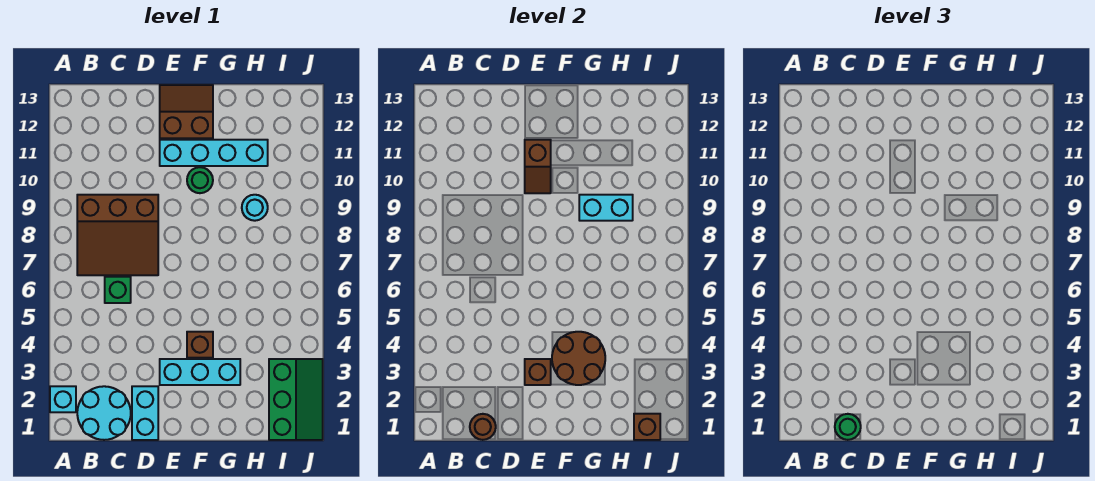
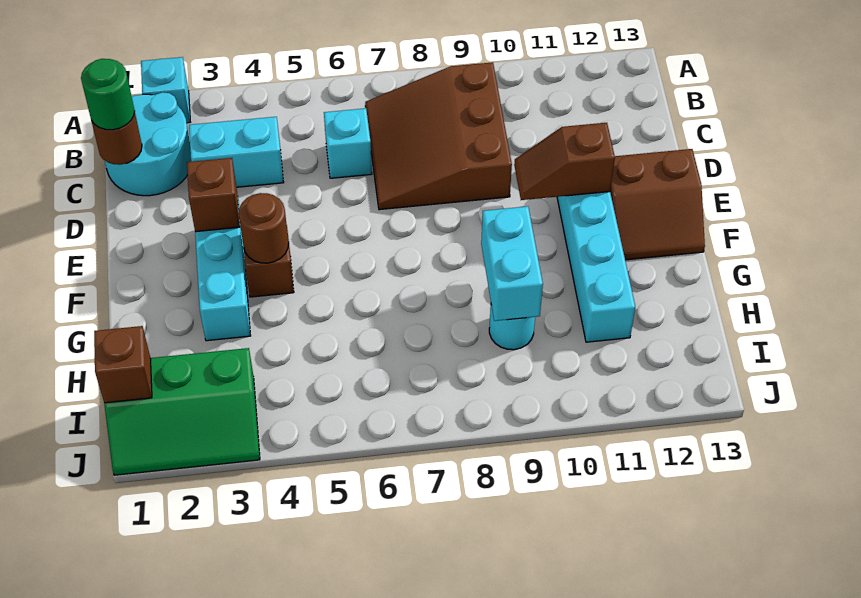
green 1x1 brick [105,277,131,303] -> cyan 1x1 brick [324,108,372,178]
cyan 1x2 brick [132,386,158,440] -> cyan 1x2 brick moved to [189,117,284,187]
brown 2x2 slope [160,85,213,138] -> brown 2x2 slope turned to [610,149,705,260]
brown 2x2 round brick [552,332,605,385] -> brown 1x1 round brick [239,193,289,263]
green 1x1 round brick [187,167,213,193] -> none

